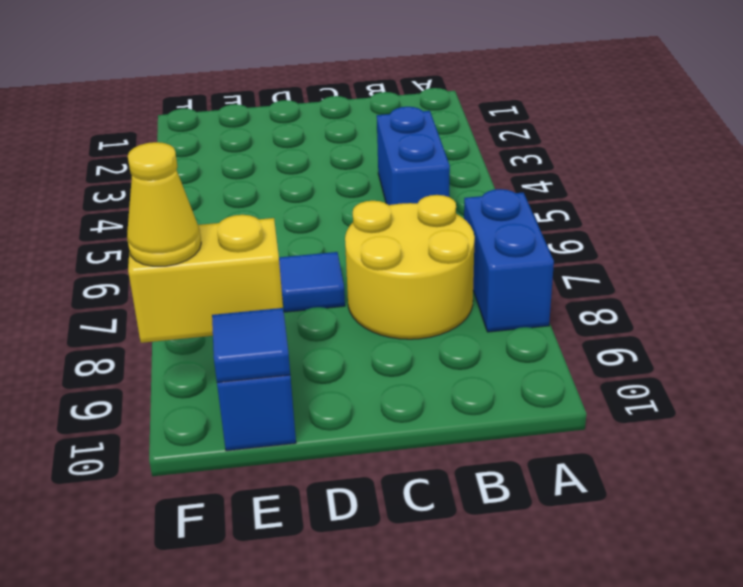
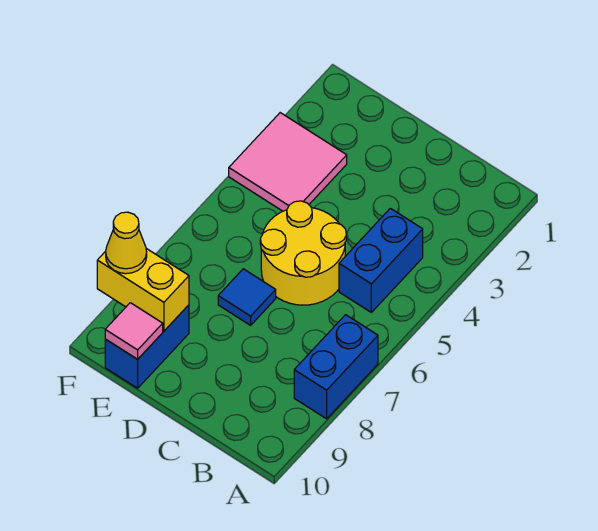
yellow 2x2 round brick [345,195,475,339] -> yellow 2x2 round brick moved to [260,201,346,305]
none -> pink 2x2 tile [229,113,347,211]
blue 1x1 tile [212,308,290,382] -> pink 1x1 tile [105,303,163,359]

